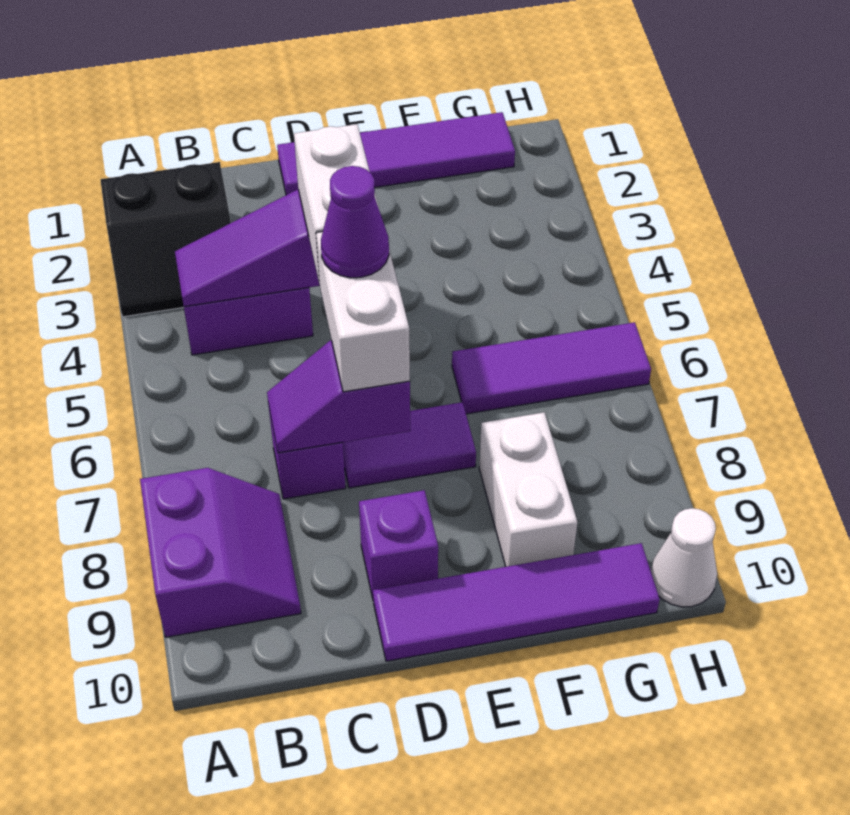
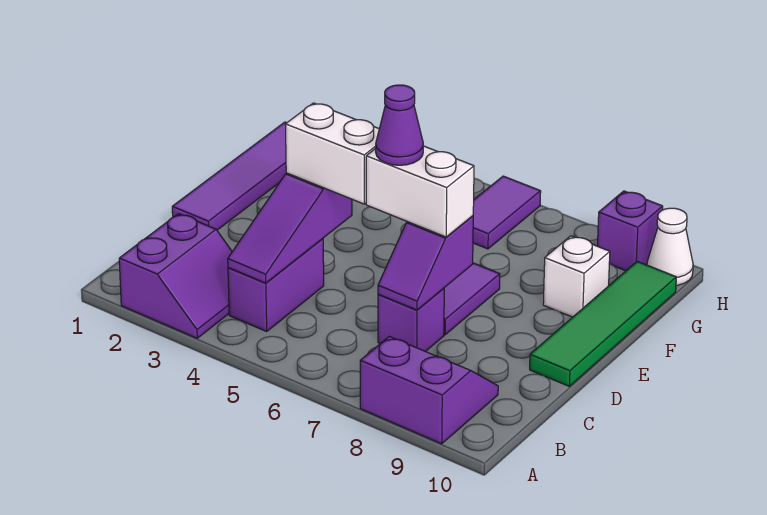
black 2x2 slope [101,162,231,317] -> purple 2x2 slope [119,214,232,338]
purple 1x1 brick [359,490,438,599] -> purple 1x1 brick moved to [598,191,663,271]
purple 1x4 tile [373,543,660,661] -> green 1x4 tile [530,261,676,386]
purple 1x3 tile [452,322,651,414] -> purple 1x2 tile [473,176,541,249]
white 1x2 brick [479,412,577,567] -> white 1x1 brick [543,236,610,317]

